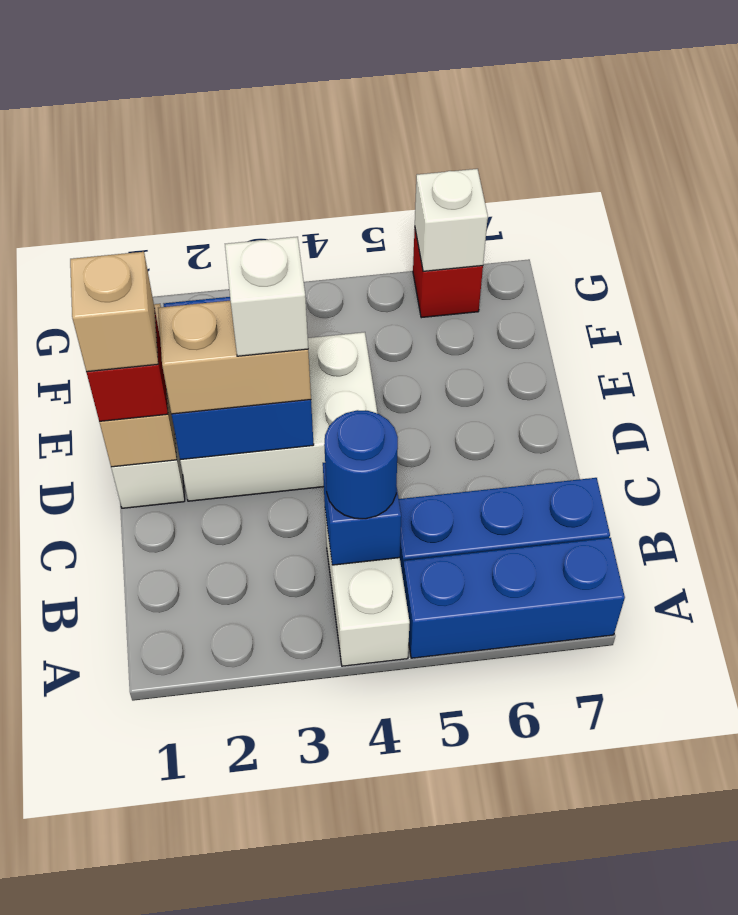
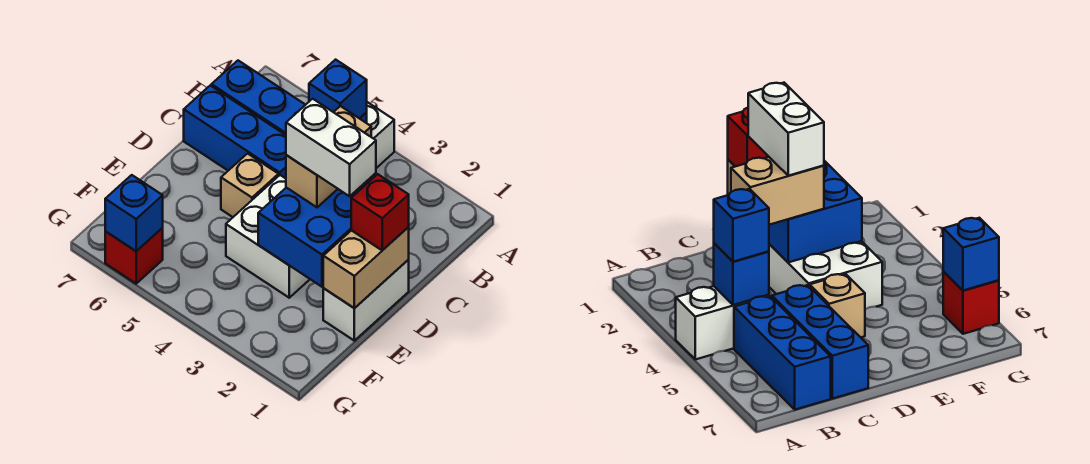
blue 1x3 brick [403,538,625,658] -> blue 1x3 brick moved to [184,85,286,178]
blue 1x1 round brick [324,410,398,519] -> blue 1x1 brick [309,60,367,118]
tan 1x1 brick [70,252,158,372] -> tan 1x1 brick moved to [221,154,278,217]
white 2x3 brick [180,332,377,501] -> white 2x2 brick [226,175,310,298]
tan 1x2 brick [158,301,311,414] -> tan 1x2 brick turned to [286,106,371,207]
white 1x1 brick [225,237,308,356] -> white 1x2 brick [286,99,376,196]
white 1x1 brick [415,169,488,271] -> blue 1x1 brick [105,175,163,251]

